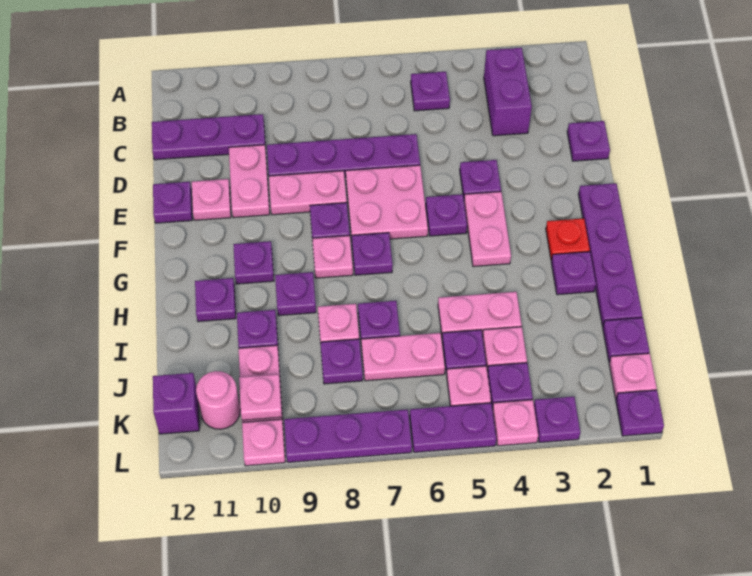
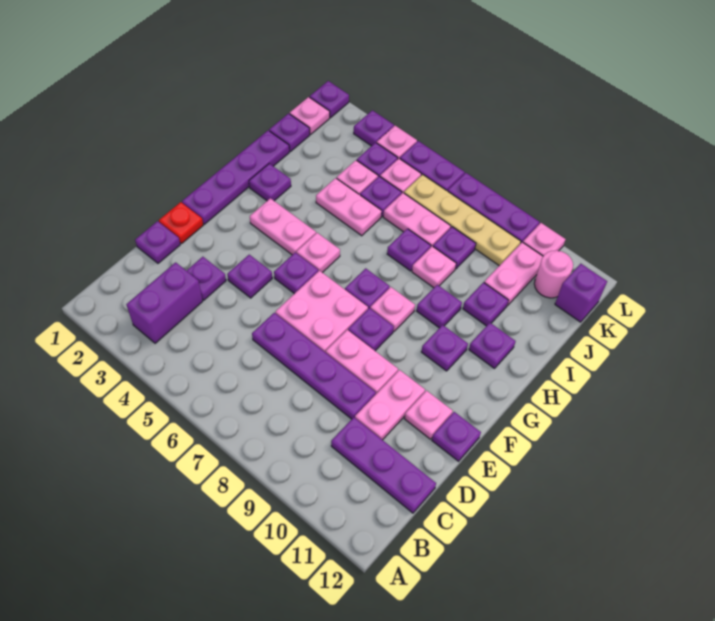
purple 1x1 plate [411,72,450,111] -> purple 1x1 plate moved to [187,257,226,300]
pink 1x2 plate [464,192,511,267] -> pink 1x2 plate turned to [250,198,316,255]
red 1x1 plate [546,218,590,261] -> red 1x1 plate moved to [159,202,203,244]
none -> tan 1x4 plate [404,174,521,266]
pink 1x1 plate [239,374,282,420] -> pink 1x1 plate moved to [296,233,340,273]

